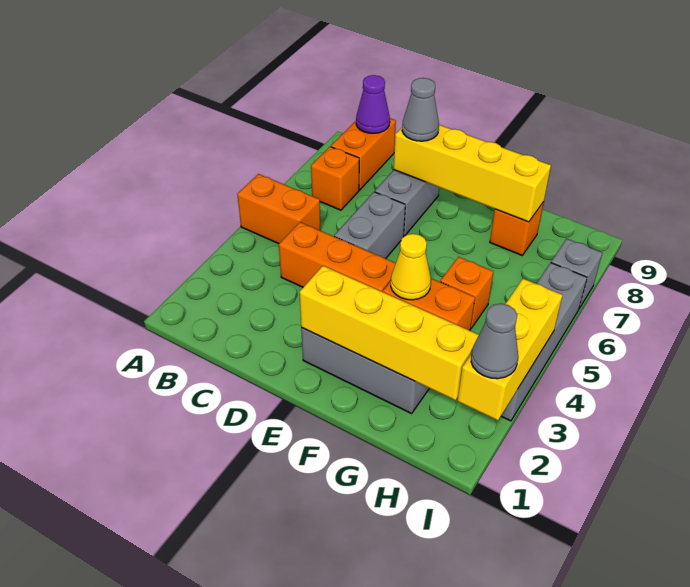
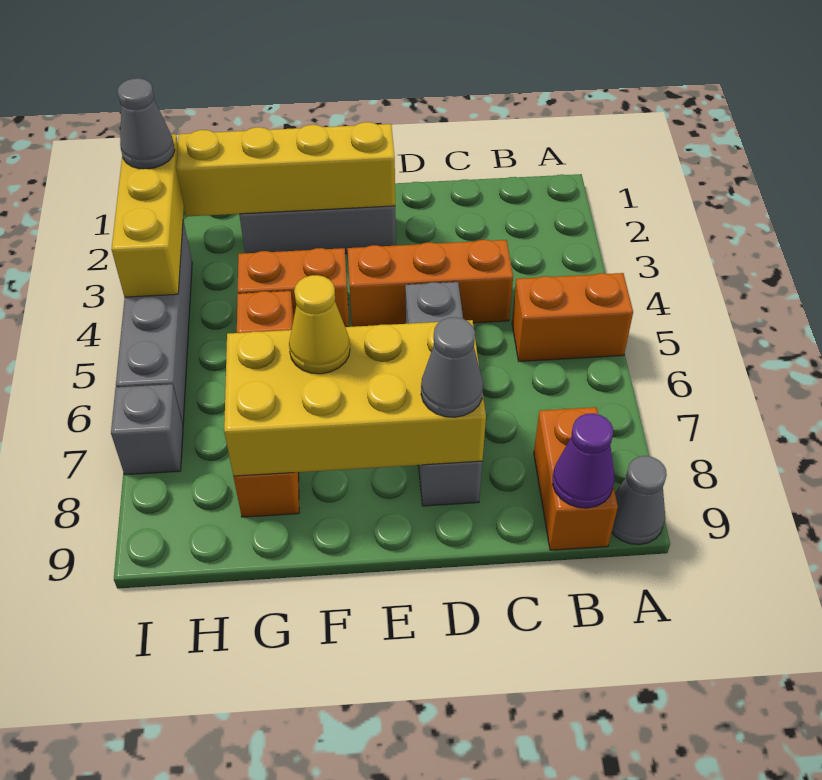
none -> grey 1x1 cone [612,456,667,545]
orange 1x1 brick [311,147,359,210] -> none
yellow 1x4 brick [394,125,551,222] -> yellow 2x4 brick [224,320,486,476]
yellow 1x1 cone [391,234,431,300] -> yellow 1x1 cone moved to [289,275,350,374]

